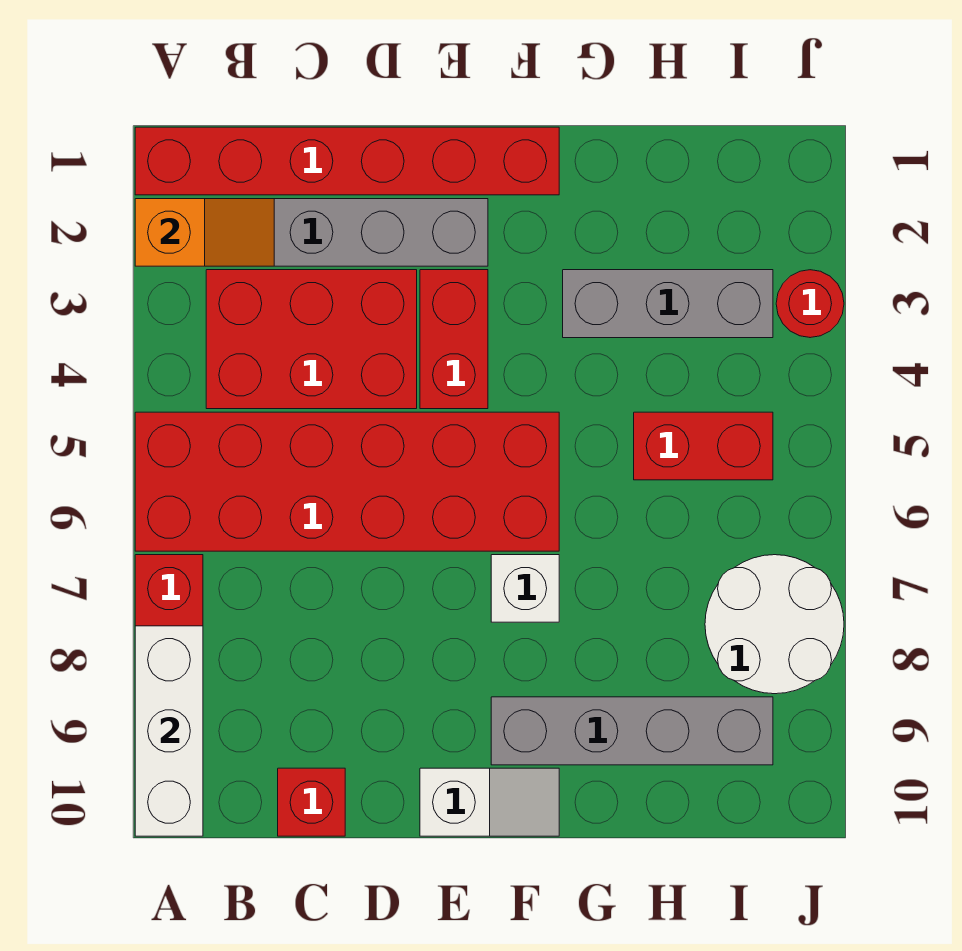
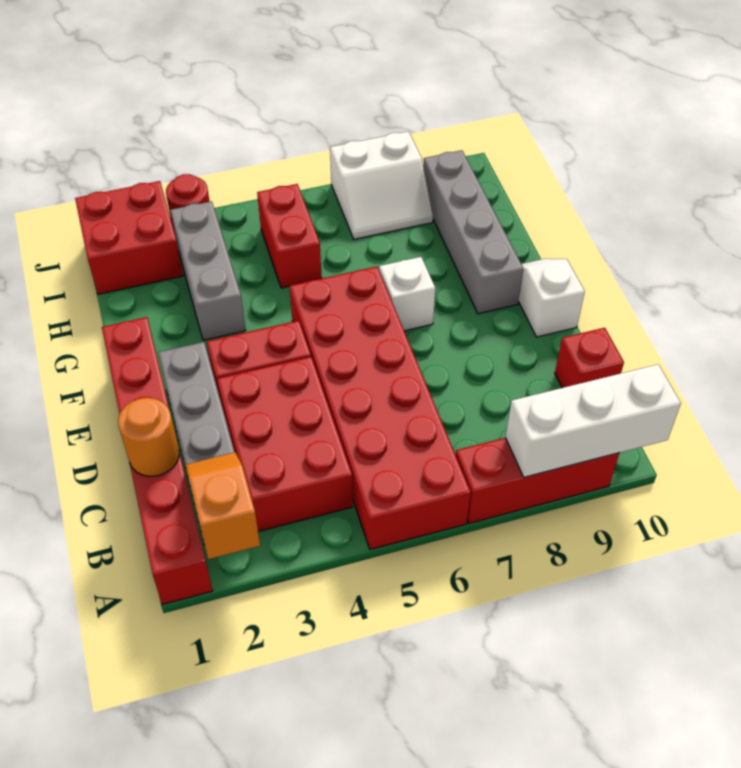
none -> orange 1x1 round brick [118,398,179,476]
none -> red 2x2 brick [75,181,183,294]
white 2x2 round brick [705,555,844,694] -> white 2x2 slope [330,131,433,239]

